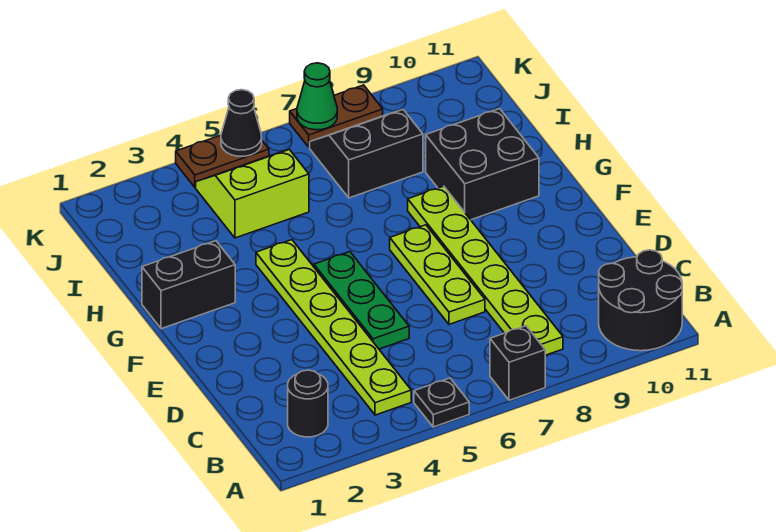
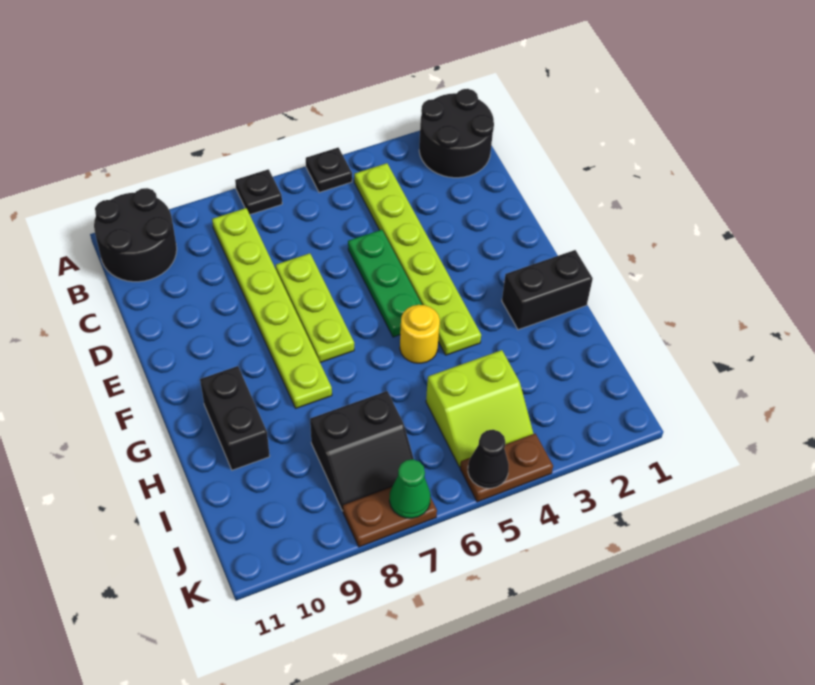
black 1x1 brick [490,326,545,400] -> black 1x1 plate [235,169,282,214]
black 1x1 round brick [288,370,328,437] -> black 2x2 round brick [419,89,494,178]
none -> yellow 1x1 round brick [400,305,440,363]
black 2x2 brick [426,109,539,220] -> black 1x2 brick [200,366,270,470]

